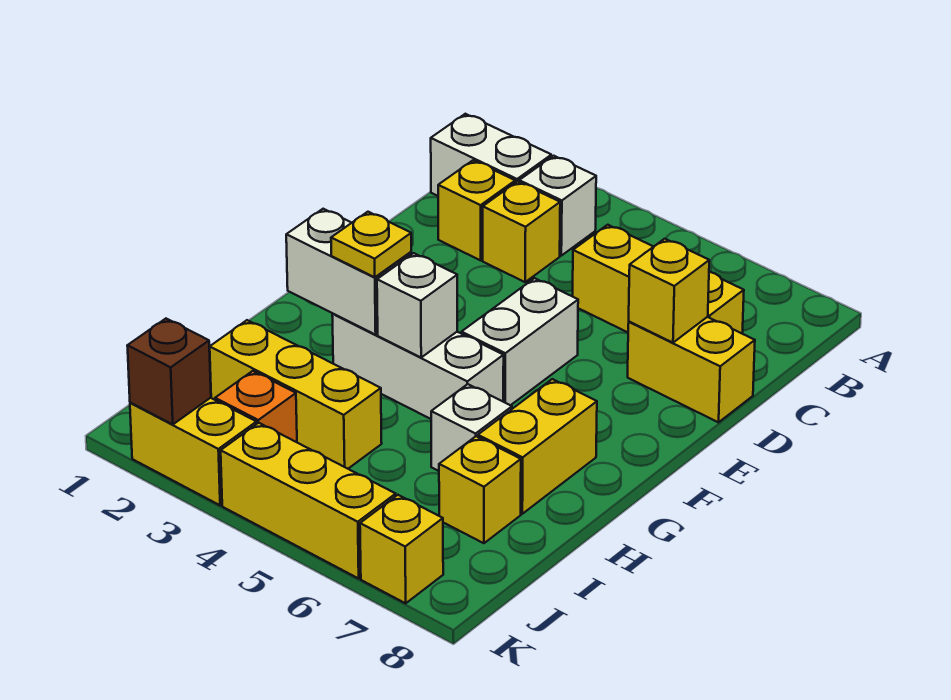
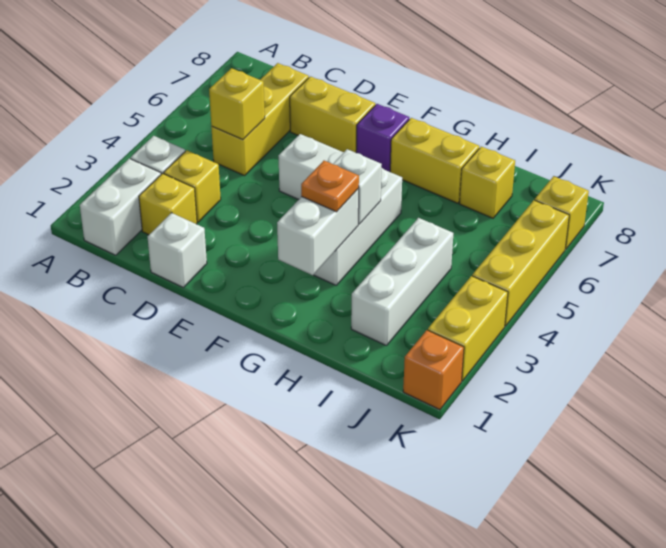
yellow 1x2 brick [628,317,755,422] -> yellow 1x2 brick turned to [290,76,375,153]
yellow 1x1 brick [629,239,709,343] -> yellow 1x1 brick moved to [209,68,265,140]
none -> purple 1x1 brick [356,104,409,172]
yellow 1x1 plate [331,212,411,277] -> orange 1x1 plate [301,161,359,212]
white 1x1 brick [431,384,512,471] -> white 1x1 brick moved to [148,213,207,287]
yellow 1x3 brick [209,320,382,469] -> white 1x3 brick [351,218,453,346]
orange 1x1 brick [215,371,297,442] -> orange 1x1 brick moved to [403,330,464,410]
brown 1x1 brick [127,319,211,424] -> none

